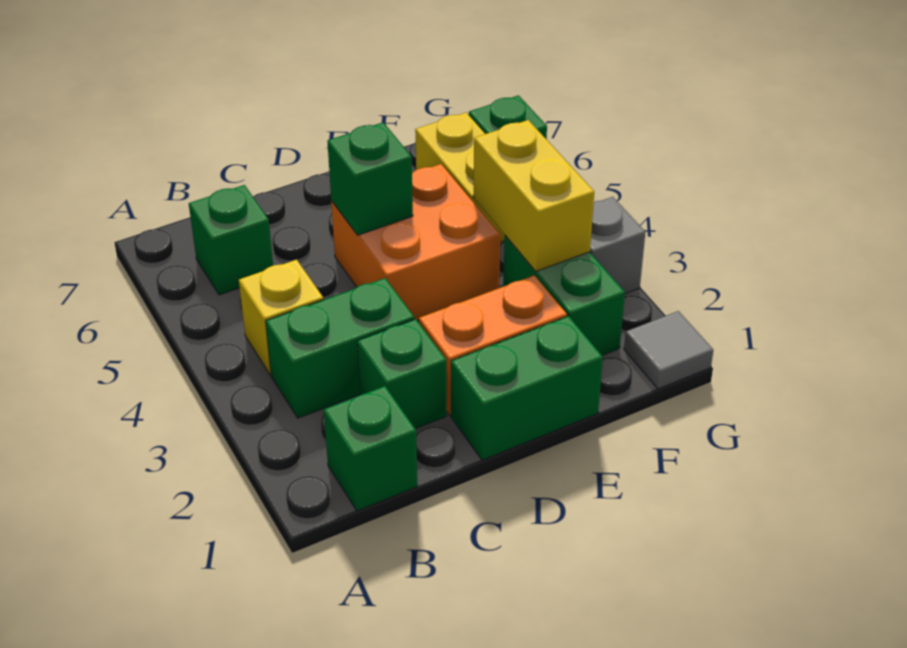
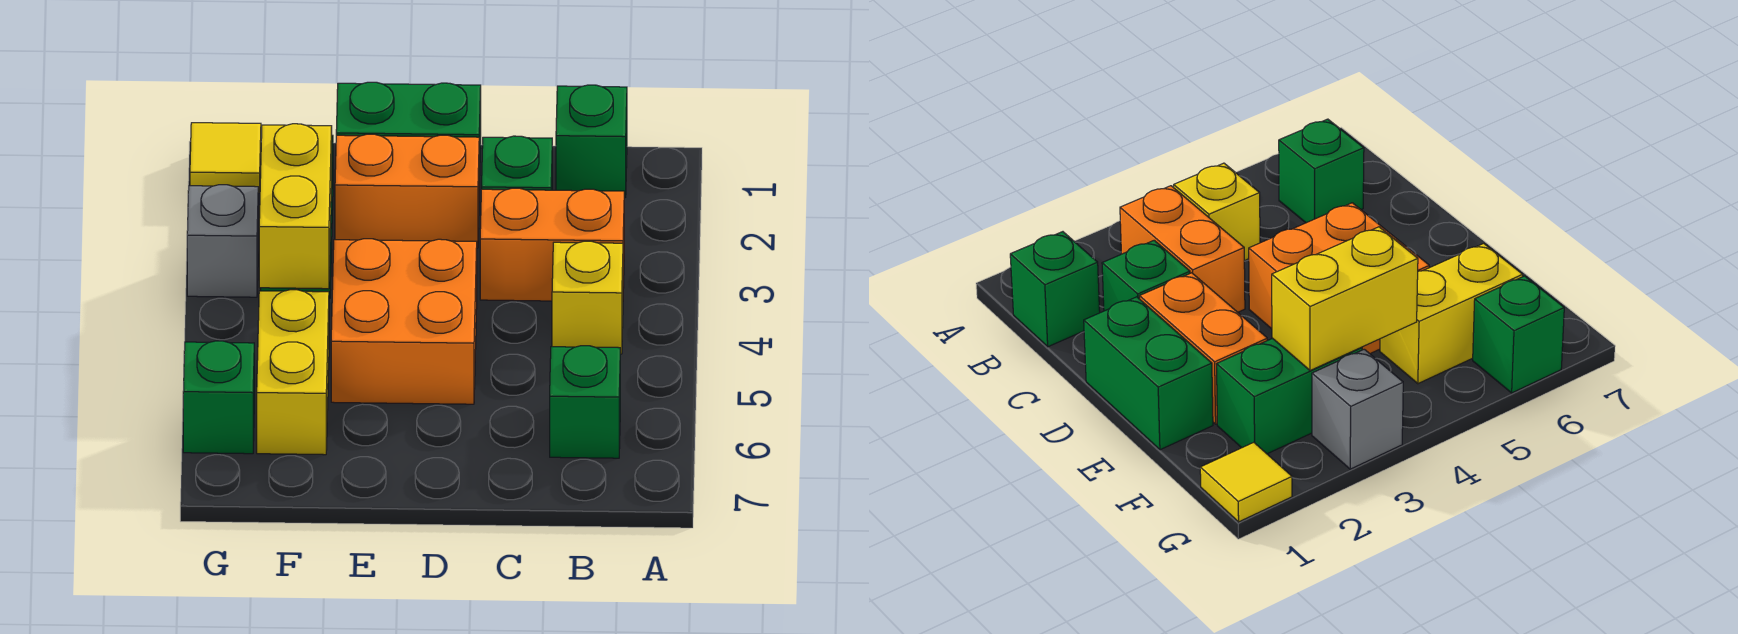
green 1x2 brick [266,278,414,418] -> orange 1x2 brick [480,188,624,301]
green 1x1 brick [327,122,413,235] -> none
grey 1x1 tile [624,311,713,389] -> yellow 1x1 tile [190,123,261,193]

